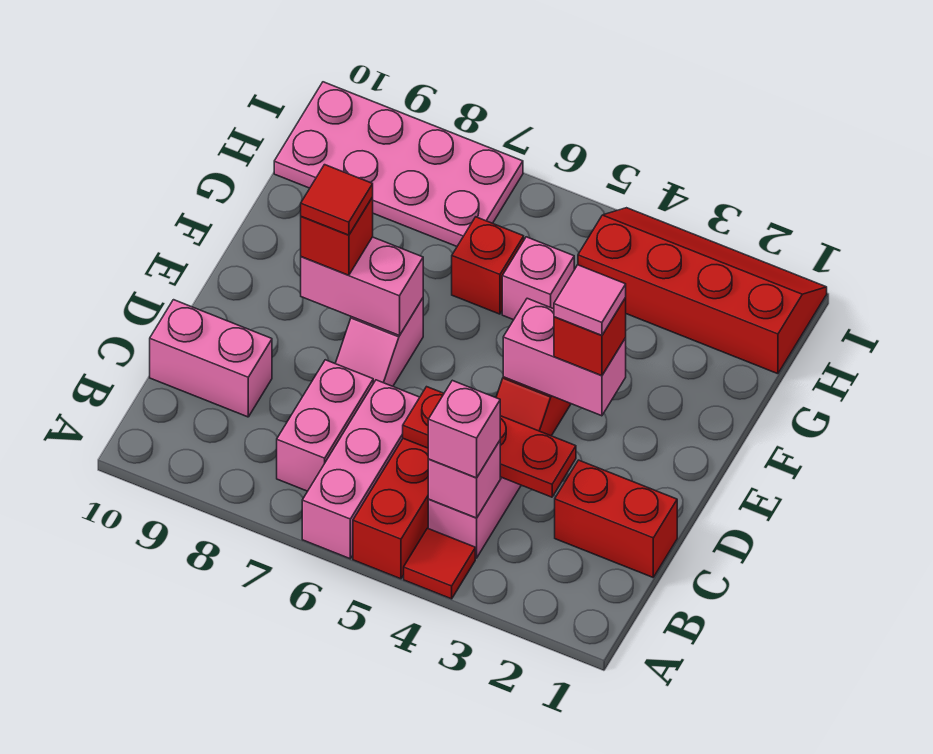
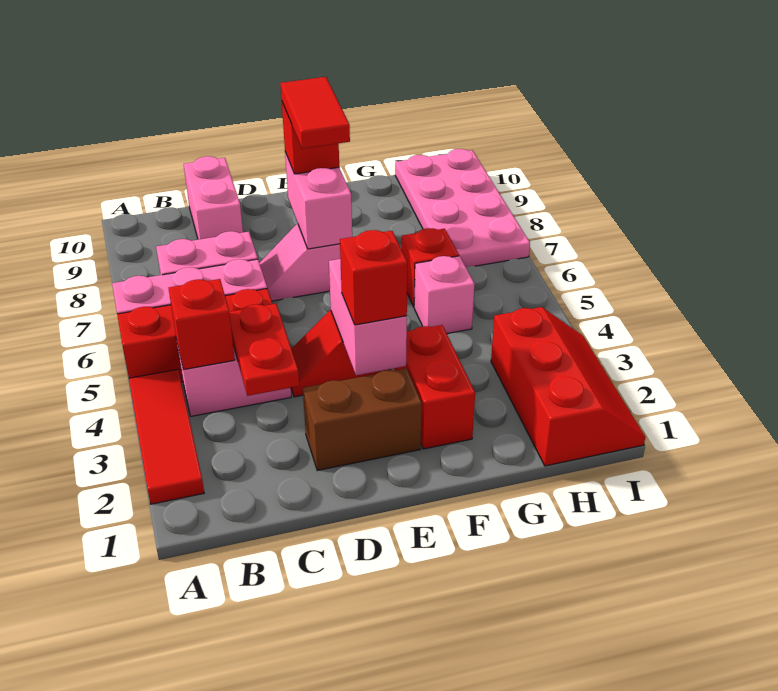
red 1x1 tile [404,528,475,599] -> red 1x3 tile [129,369,204,504]
pink 1x1 brick [428,441,500,518] -> red 1x1 brick [169,279,235,370]
pink 1x1 brick [428,380,500,478] -> none
red 1x2 brick [555,460,677,577] -> red 1x2 brick moved to [394,325,475,449]
red 1x3 plate [403,387,576,497] -> red 1x2 plate [229,304,299,396]
none -> brown 1x2 brick [303,368,422,470]
pink 1x1 tile [554,265,626,336] -> none
red 1x1 tile [301,165,373,235] -> red 1x2 tile [280,77,350,149]
red 2x4 slope [578,208,827,374] -> red 2x3 slope [491,307,645,466]

